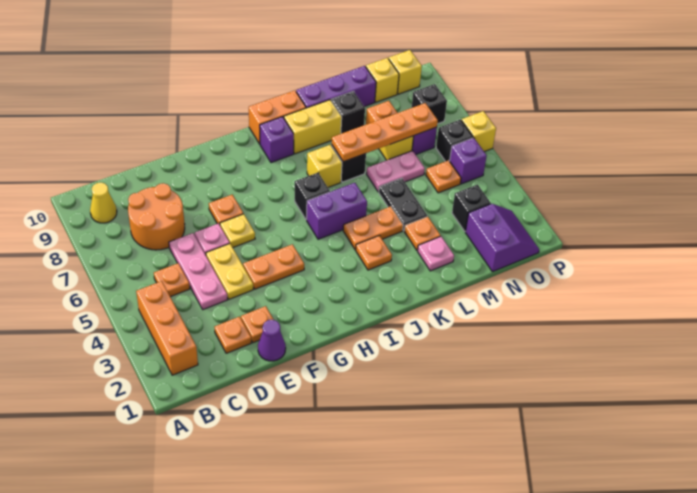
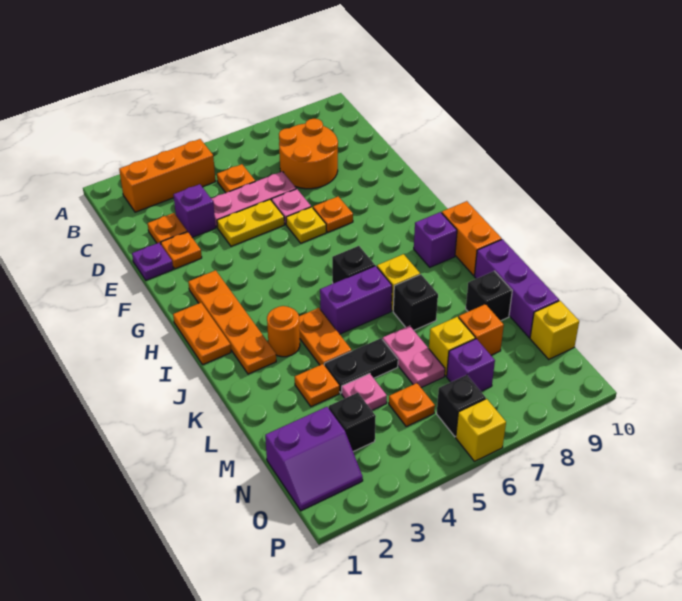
yellow 1x1 cone [90,182,117,223] -> none
purple 1x1 cone [258,320,286,361] -> purple 1x1 plate [132,243,173,280]
orange 1x2 plate [243,244,304,289] -> orange 1x2 plate moved to [173,303,231,364]
purple 1x2 brick [307,183,367,239] -> purple 1x2 brick turned to [320,266,392,334]
orange 1x1 plate [356,236,392,270] -> orange 1x1 round brick [267,306,300,357]
yellow 1x2 brick [284,100,342,154] -> none
orange 1x4 plate [332,103,438,162] -> orange 1x4 plate moved to [188,270,276,374]
pink 1x1 plate [418,237,454,271] -> pink 1x1 plate moved to [342,373,387,410]
purple 1x1 brick [450,138,487,184] -> purple 1x1 brick moved to [173,184,216,237]
black 1x1 brick [412,84,447,124] -> none
yellow 1x1 brick [389,50,422,94] -> none

